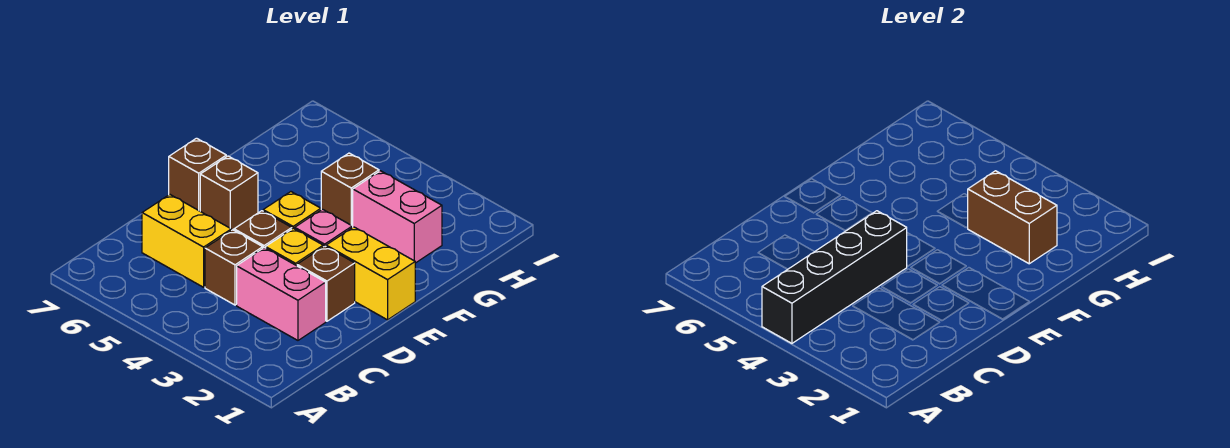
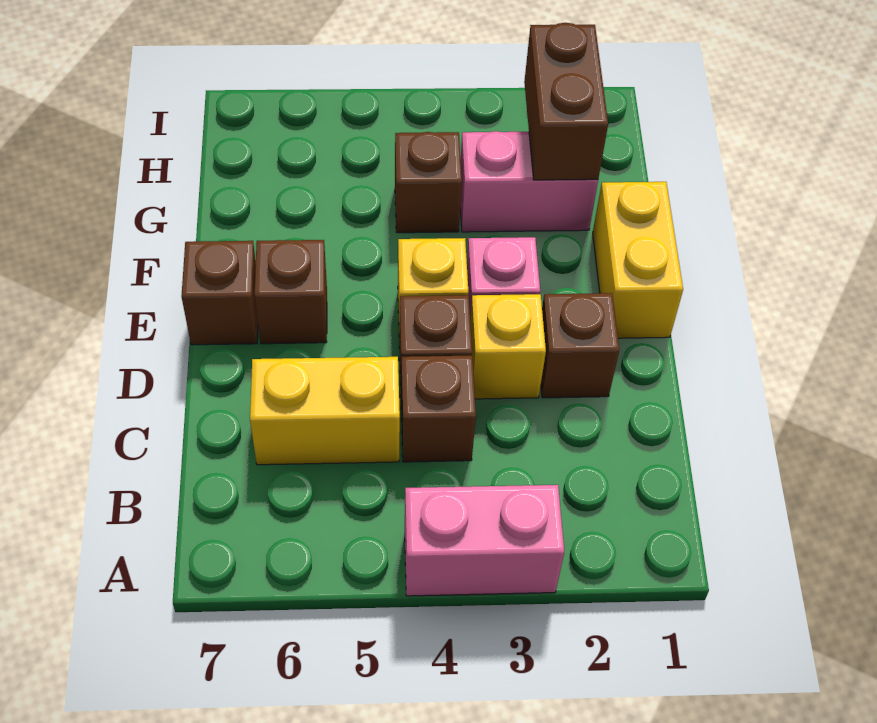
black 1x4 brick [762,211,907,343] -> none
pink 1x2 brick [237,248,326,340] -> pink 1x2 brick moved to [405,485,564,596]
yellow 1x2 brick [326,227,415,320] -> yellow 1x2 brick turned to [593,182,683,338]
brown 1x2 brick [968,171,1057,264] -> brown 1x2 brick turned to [524,23,608,180]

